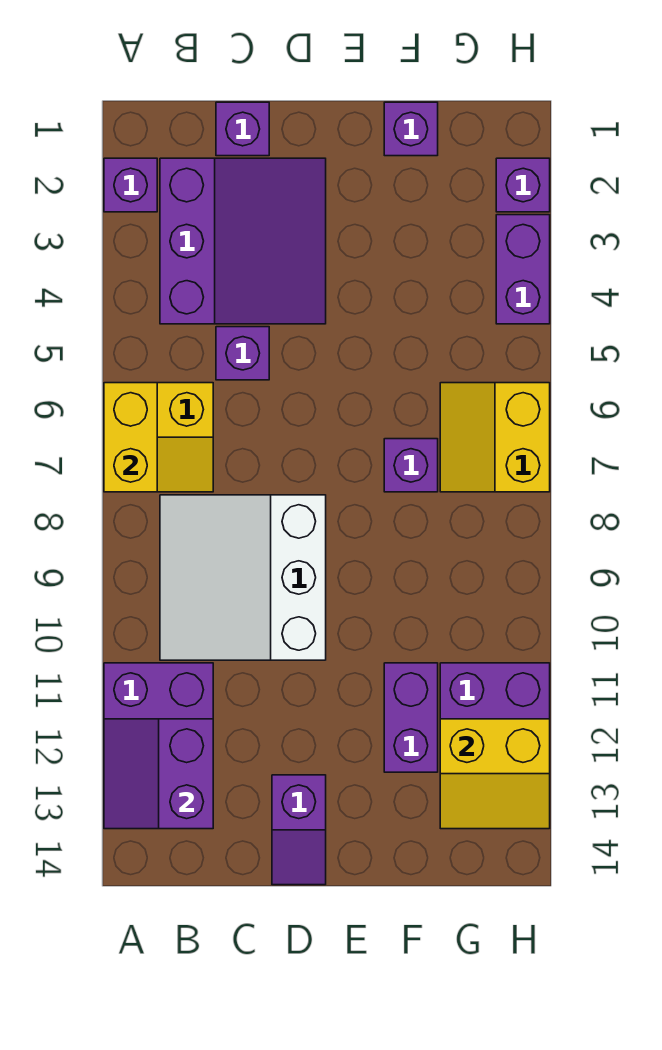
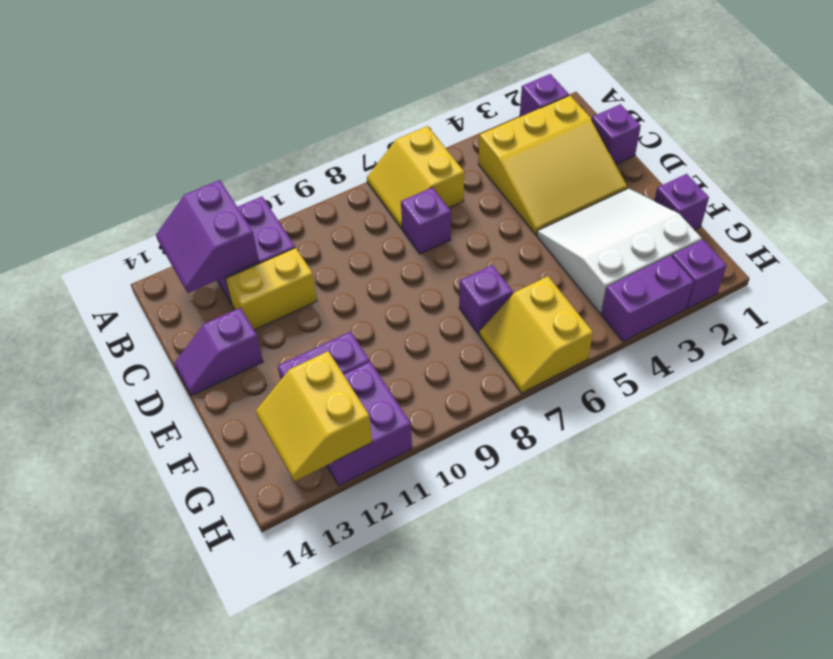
yellow 1x2 brick [104,383,157,492] -> yellow 1x2 brick moved to [226,248,317,330]
purple 2x2 slope [104,719,213,829] -> purple 2x2 slope turned to [156,180,259,293]
purple 3x3 slope [160,158,326,324] -> yellow 3x3 slope [478,96,627,235]
white 3x3 slope [160,495,326,660] -> white 3x3 slope moved to [537,188,702,313]
purple 1x1 brick [216,327,269,380] -> purple 1x1 brick moved to [401,187,451,254]
yellow 2x2 slope [440,383,550,492] -> yellow 2x2 slope turned to [480,276,593,393]

